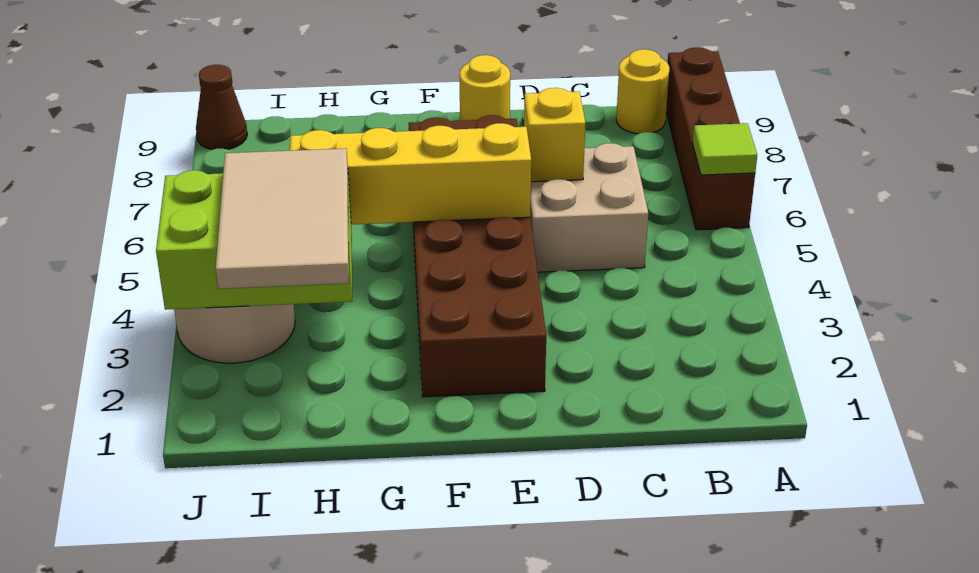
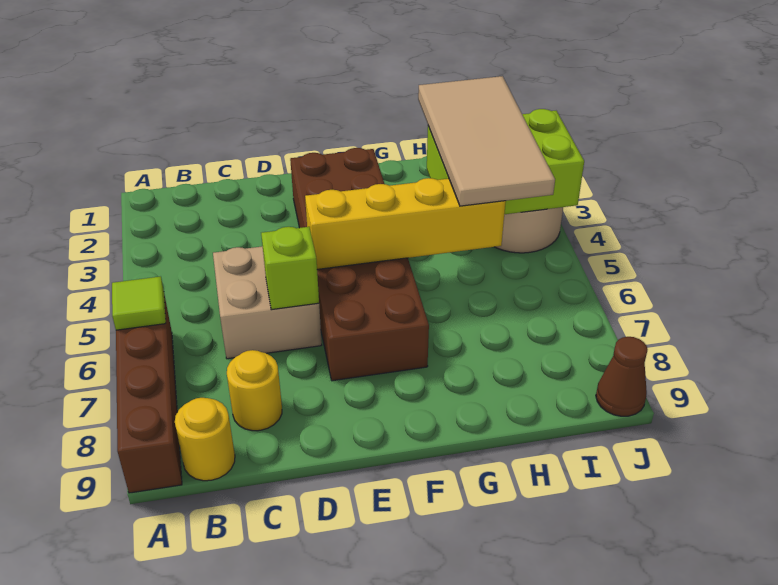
yellow 1x1 brick [524,88,586,182] -> lime 1x1 brick [261,227,319,310]
yellow 1x1 round brick [460,55,510,121] -> yellow 1x1 round brick moved to [227,350,282,431]
tan 2x3 tile [216,148,349,289] -> tan 2x4 tile [418,76,555,206]

